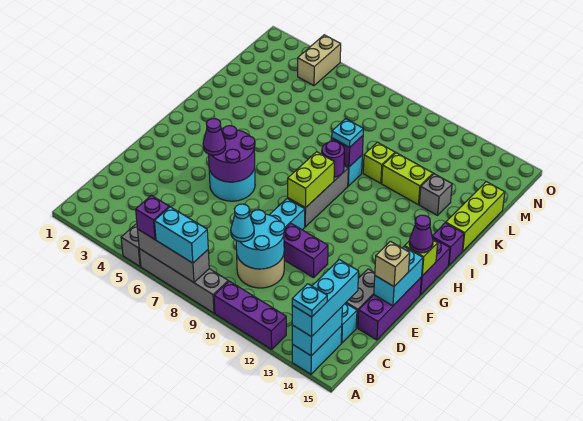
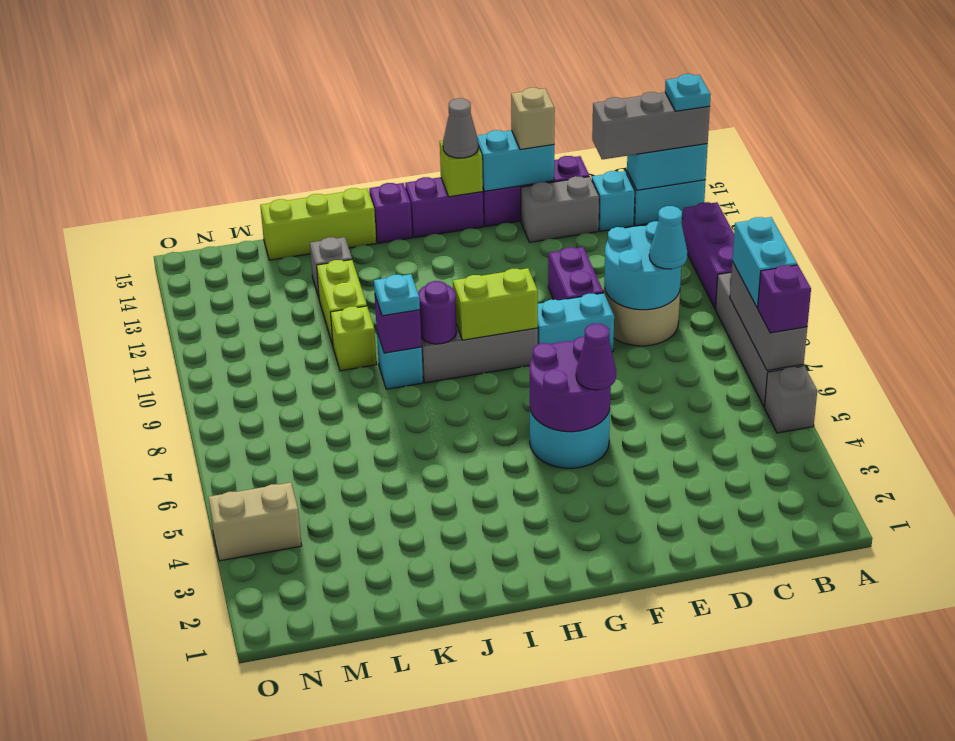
cyan 1x3 brick [292,260,359,337] -> grey 1x3 brick [592,92,710,159]
purple 1x1 cone [409,215,433,253] -> grey 1x1 cone [443,98,478,158]

